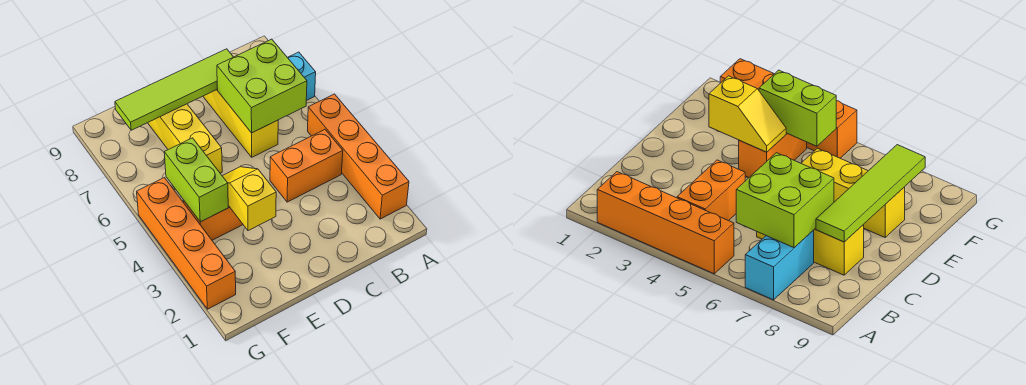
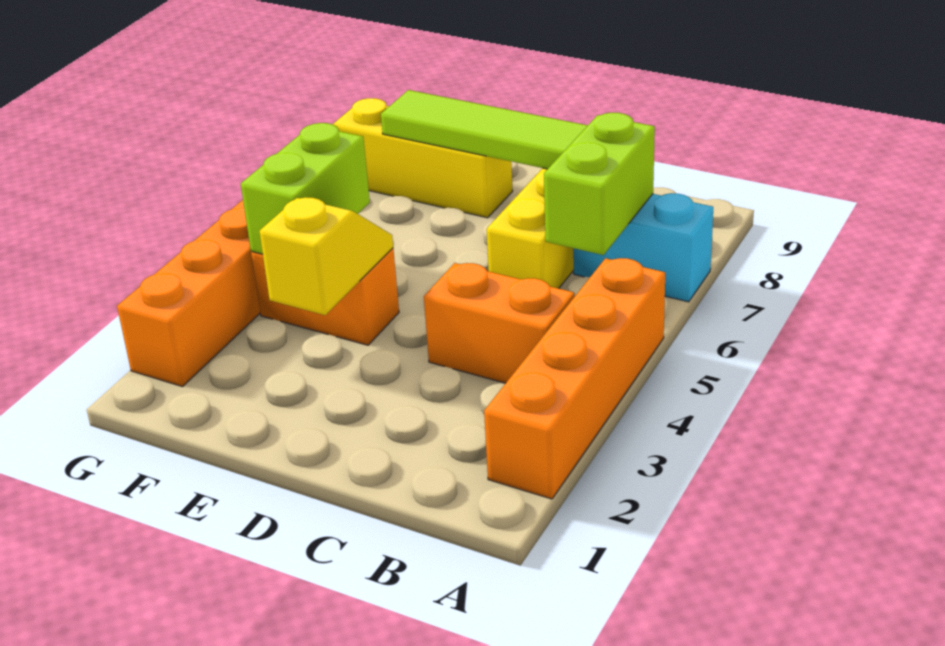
lime 2x2 brick [217,39,307,133] -> lime 1x2 brick [544,113,655,255]
yellow 1x3 brick [148,104,222,173] -> yellow 1x3 brick turned to [333,98,513,218]

